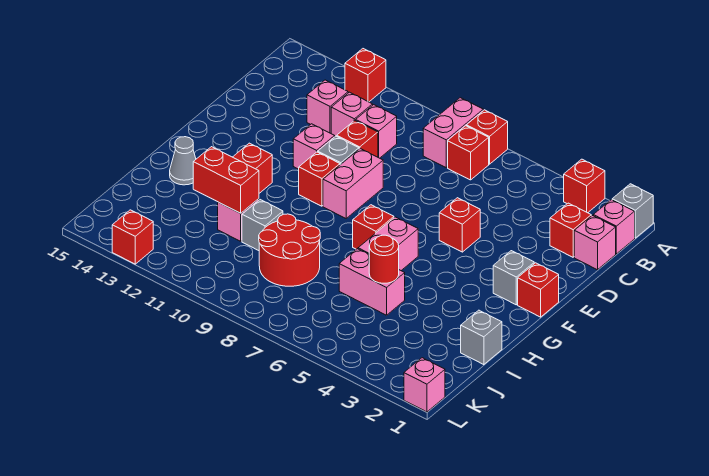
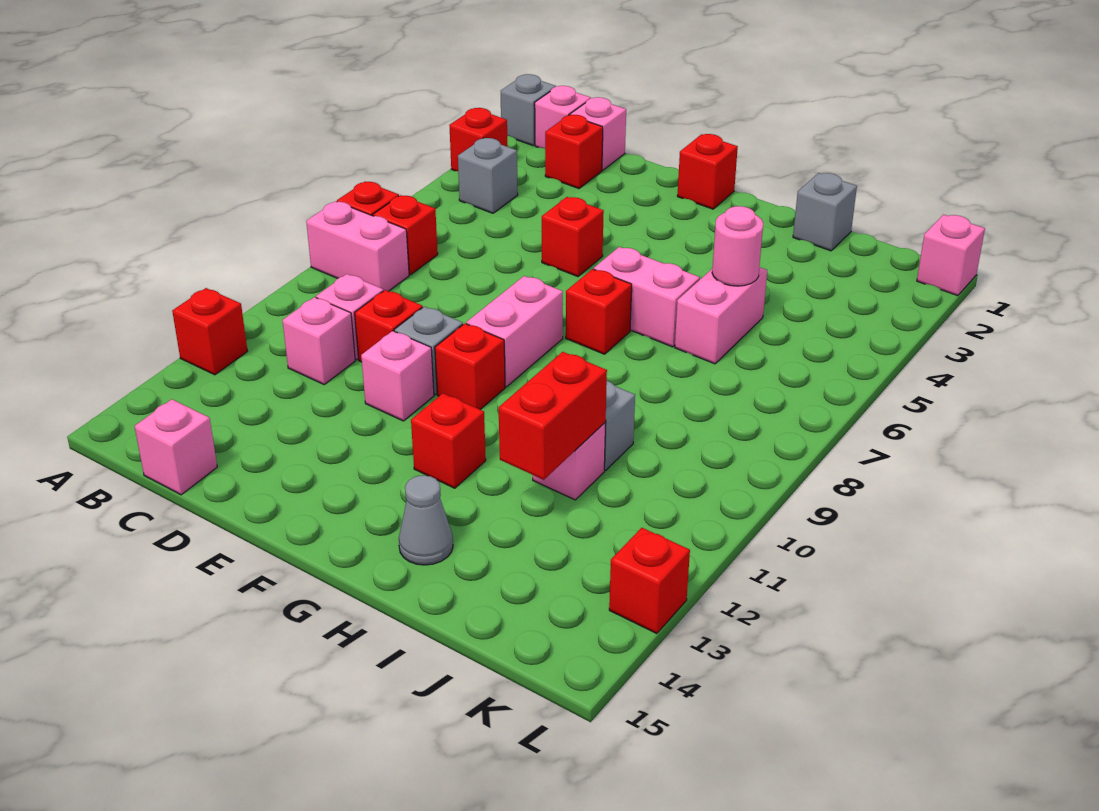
pink 1x1 brick [307,80,348,133] -> pink 1x1 brick moved to [135,399,217,495]
pink 1x2 brick [323,149,383,218] -> pink 1x2 brick turned to [466,276,563,387]
grey 1x1 brick [493,251,534,305] -> grey 1x1 brick moved to [458,138,518,213]
red 1x1 round brick [369,235,399,283] -> pink 1x1 round brick [712,206,763,286]
red 2x2 round brick [259,214,320,286] -> none

